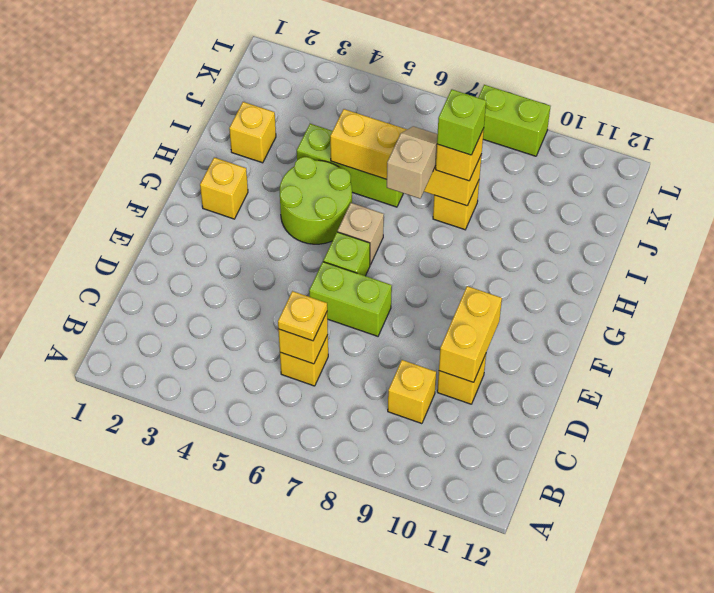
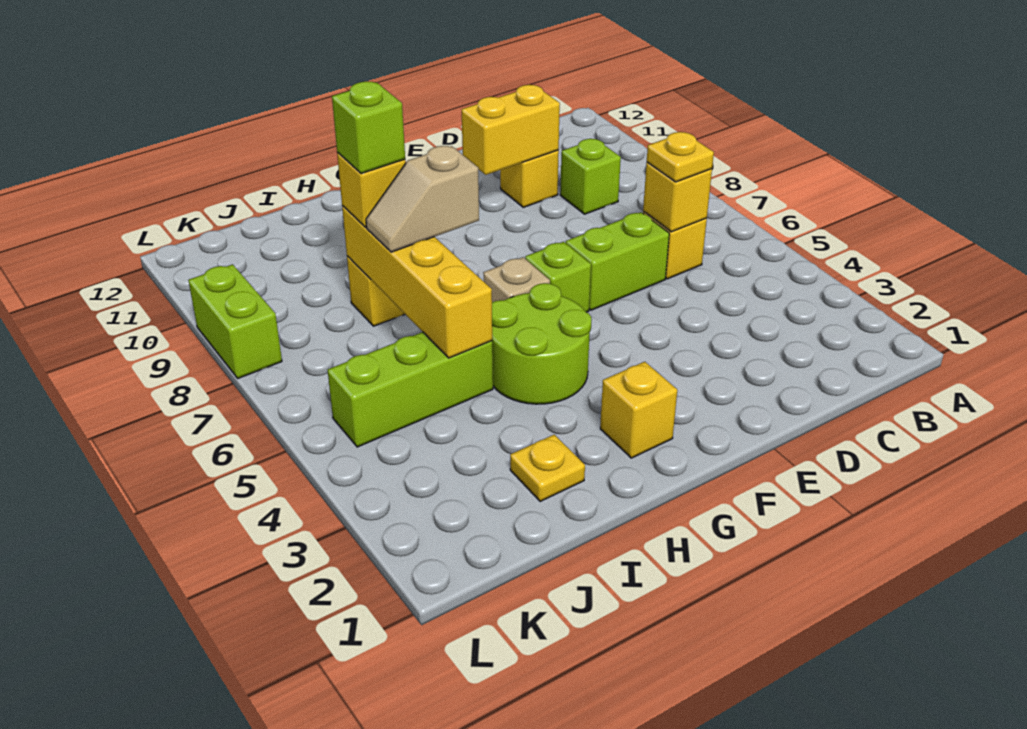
yellow 1x1 brick [388,360,436,424] -> lime 1x1 brick [560,139,621,214]
lime 1x2 brick [309,262,392,336] -> lime 1x2 brick turned to [566,212,669,310]
yellow 1x1 brick [229,102,276,163] -> yellow 1x1 plate [510,435,585,501]
lime 1x3 brick [297,124,403,207] -> lime 1x3 brick turned to [328,332,493,447]

